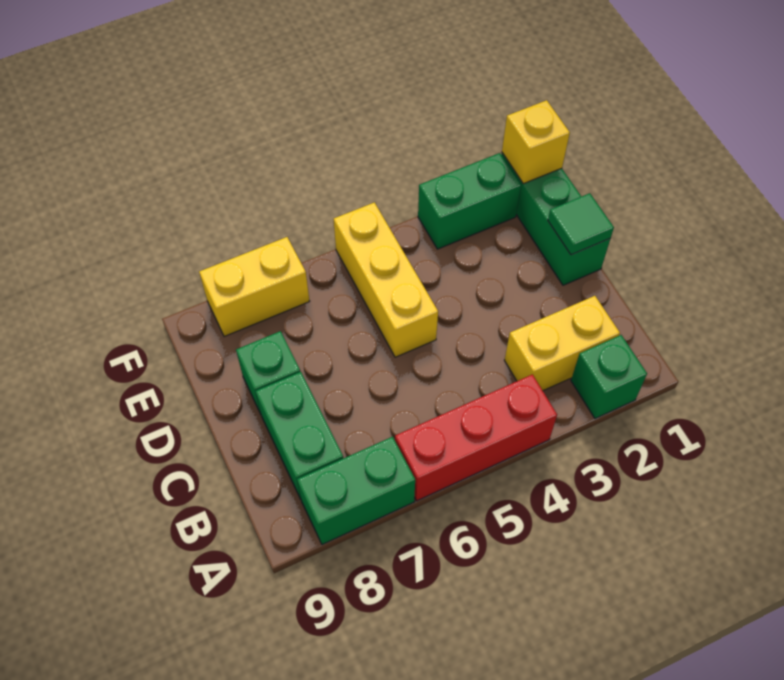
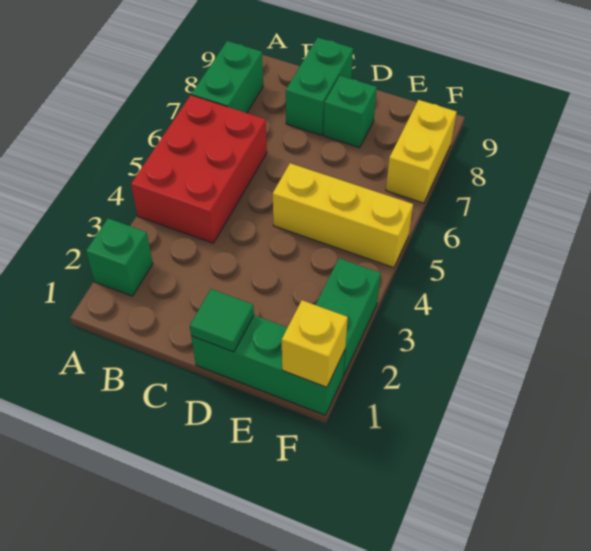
red 1x3 brick [395,374,557,501] -> red 2x3 brick [131,95,267,243]
yellow 1x2 brick [504,296,620,391] -> none
green 1x2 brick [256,372,343,499] -> green 1x2 brick turned to [286,38,353,135]

